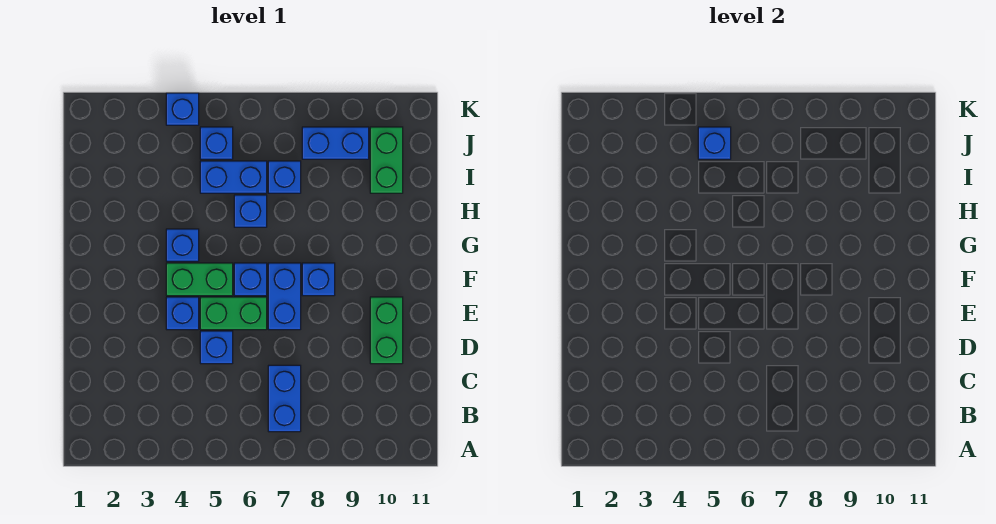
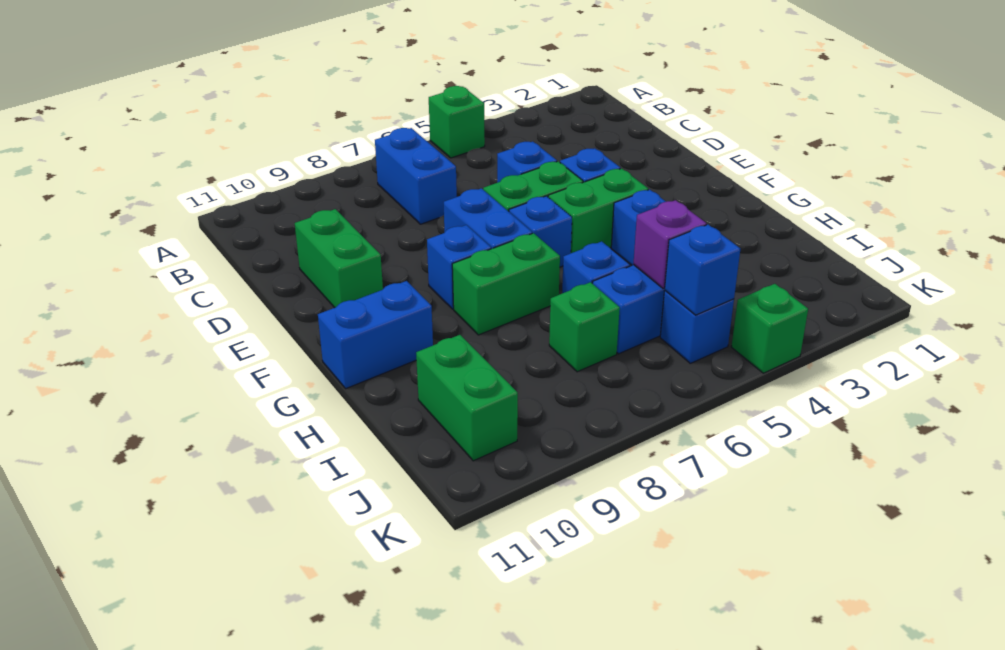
none -> green 1x1 brick [429,86,485,158]
none -> green 1x2 brick [452,233,560,335]
none -> purple 1x1 brick [633,200,706,288]
blue 1x1 brick [268,161,301,193] -> green 1x1 brick [549,282,620,372]
blue 1x2 brick [302,127,369,159] -> blue 1x2 brick moved to [318,281,433,388]
blue 1x1 brick [166,93,199,125] -> green 1x1 brick [731,284,808,373]

